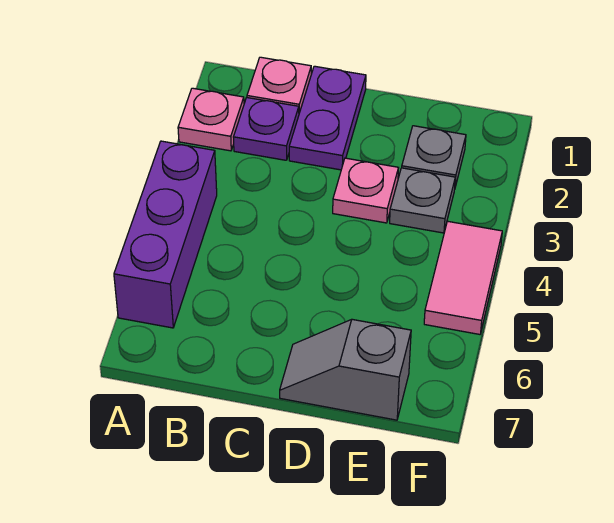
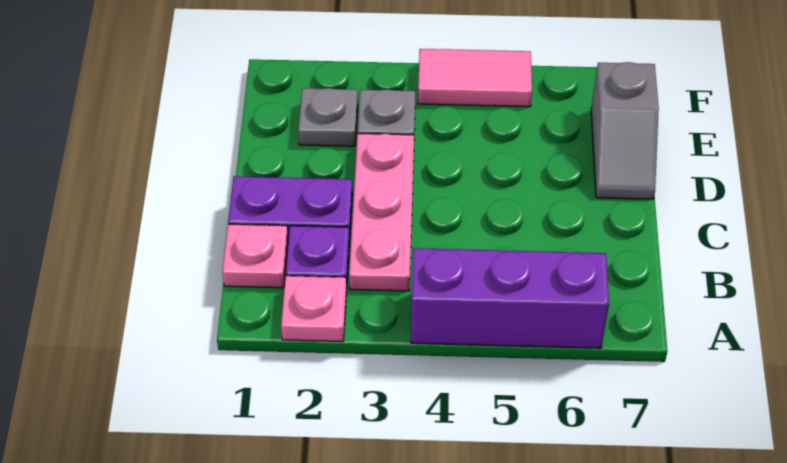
pink 1x1 plate [333,158,398,223] -> pink 1x3 plate [349,134,414,291]

